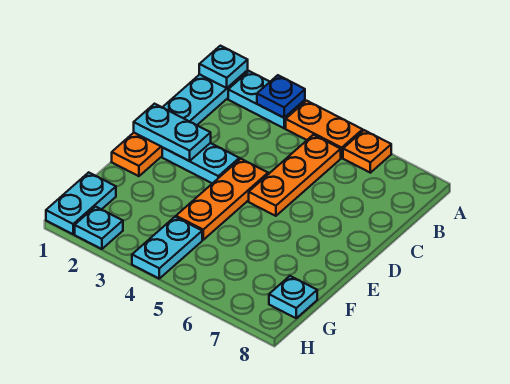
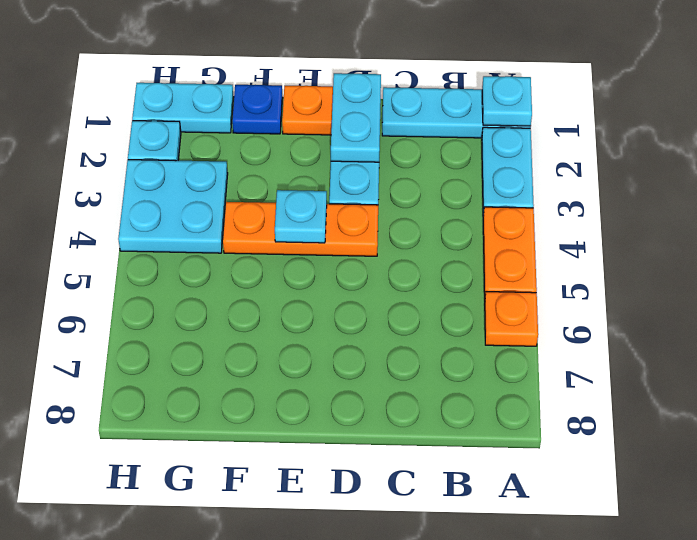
blue 1x1 plate [257,75,305,118] -> blue 1x1 plate moved to [232,85,283,134]
orange 1x3 plate [249,135,341,216] -> none
cyan 1x2 plate [132,217,202,278] -> cyan 2x2 plate [118,160,228,253]
cyan 1x1 plate [269,276,317,318] -> cyan 1x1 plate moved to [275,190,327,243]

